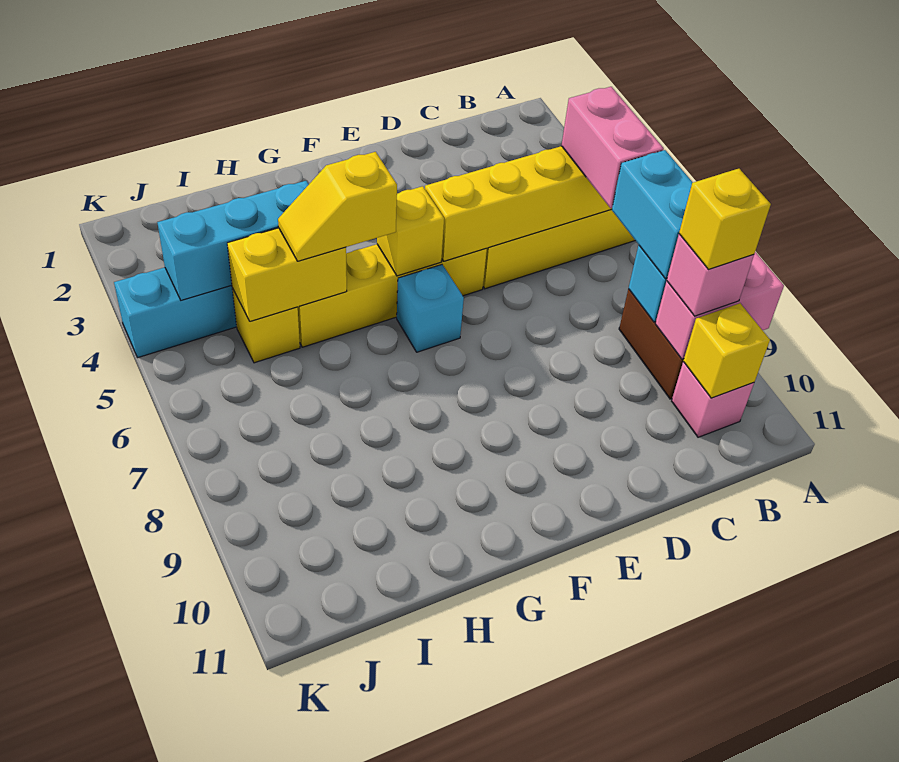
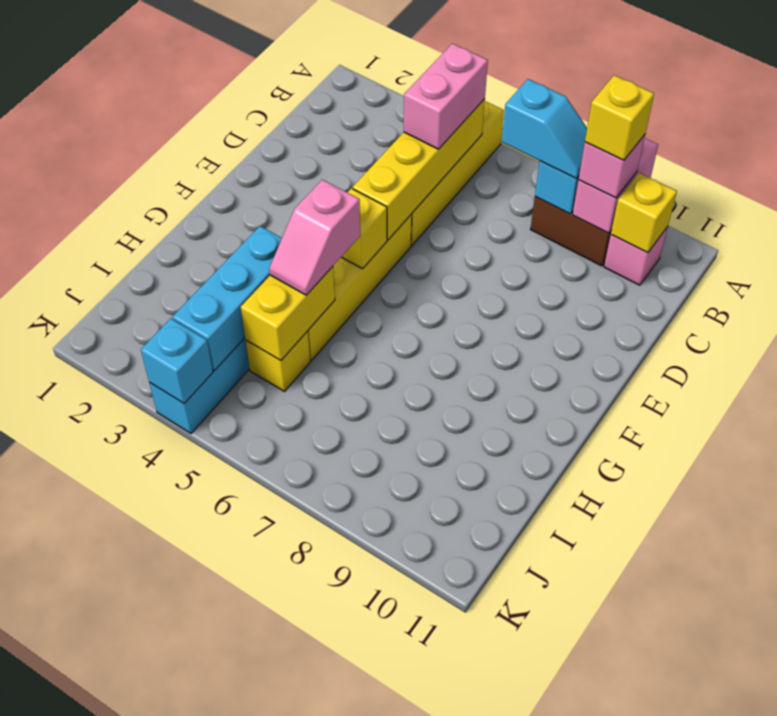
pink 1x2 brick [562,87,664,208] -> pink 1x2 brick turned to [404,44,488,149]
cyan 1x2 brick [612,150,693,279] -> cyan 1x2 slope [502,79,587,178]
cyan 1x1 brick [397,265,464,352] -> cyan 1x1 brick moved to [141,319,213,403]
yellow 1x2 slope [278,152,397,261] -> pink 1x2 slope [269,180,360,295]

